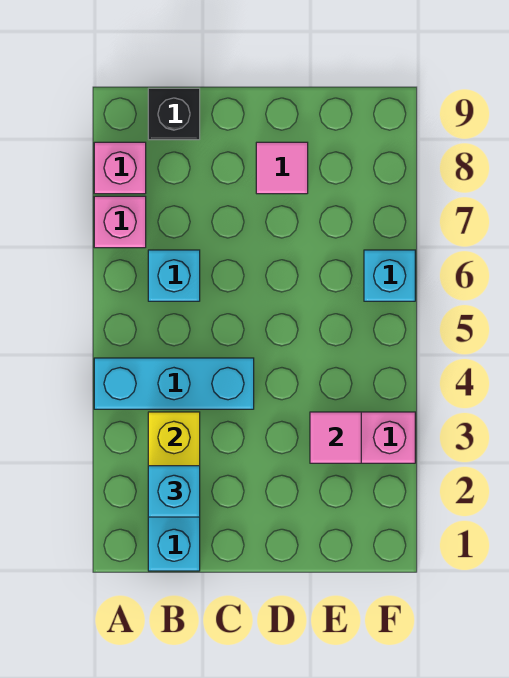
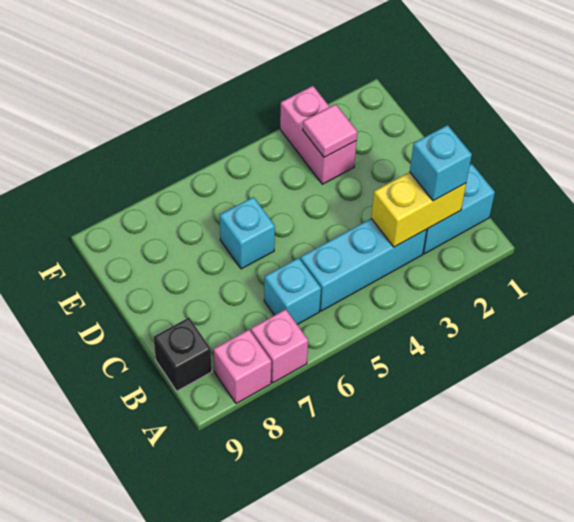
cyan 1x3 brick [94,358,254,409] -> cyan 1x3 brick turned to [300,219,427,311]
pink 1x1 tile [256,142,308,194] -> none
cyan 1x1 brick [364,250,415,301] -> cyan 1x1 brick moved to [220,197,275,269]

